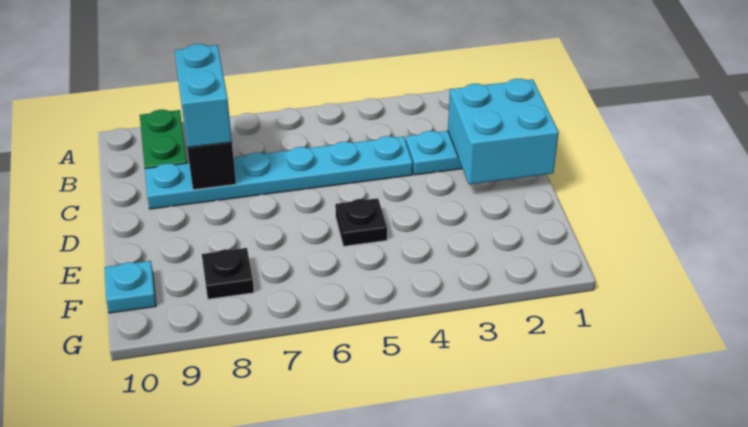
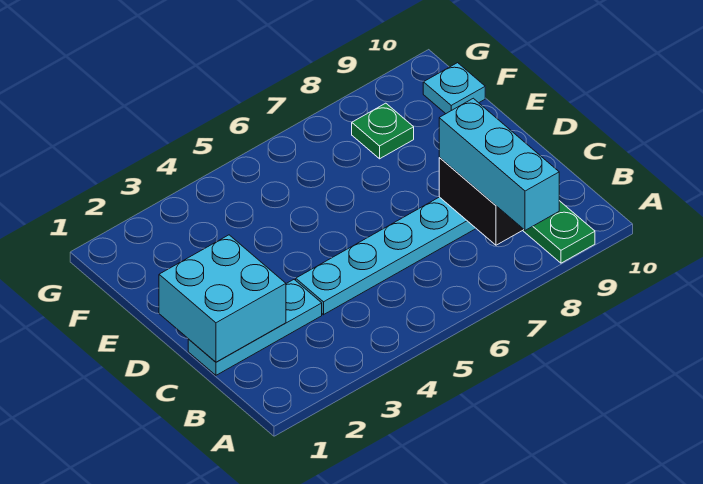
cyan 1x2 brick [174,44,232,148] -> cyan 1x3 brick [439,98,559,230]
black 1x1 plate [335,198,387,246] -> none
black 1x1 plate [202,248,254,299] -> green 1x1 plate [352,103,414,159]

